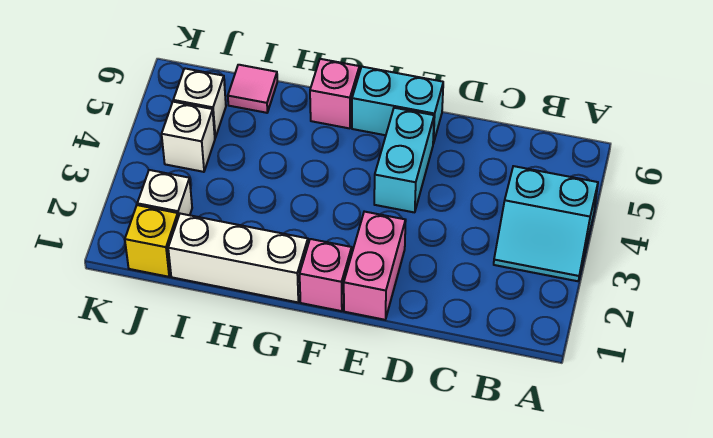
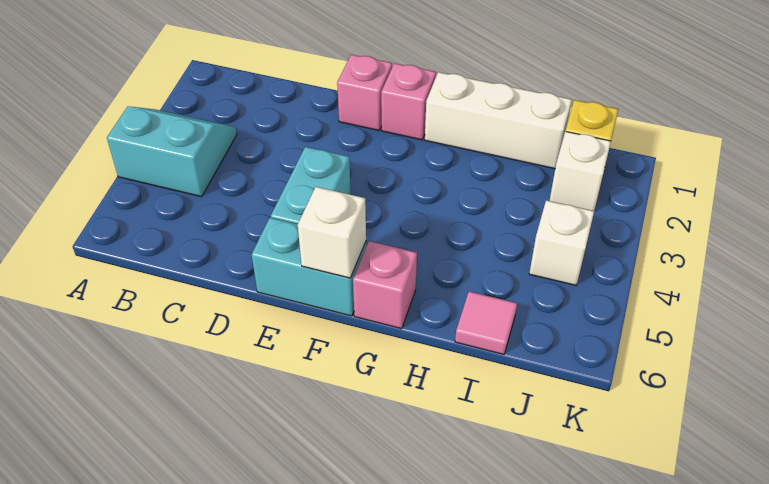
pink 1x2 brick [344,212,406,320] -> pink 1x1 brick [337,55,392,130]
white 1x1 brick [173,68,226,138] -> white 1x1 brick moved to [298,187,366,278]

